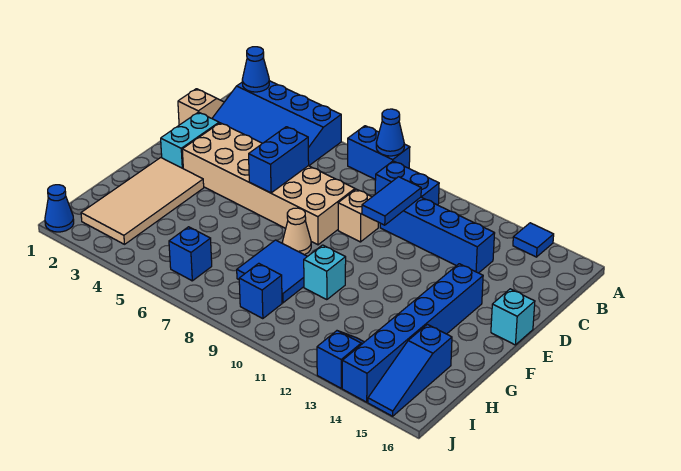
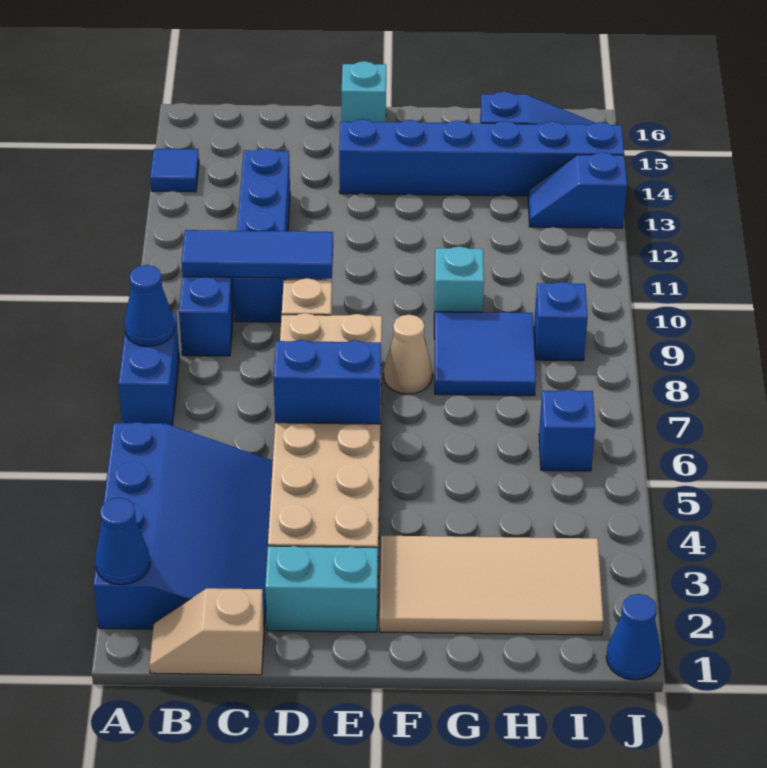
blue 1x2 tile [362,177,421,225] -> blue 1x3 tile [182,230,333,279]

